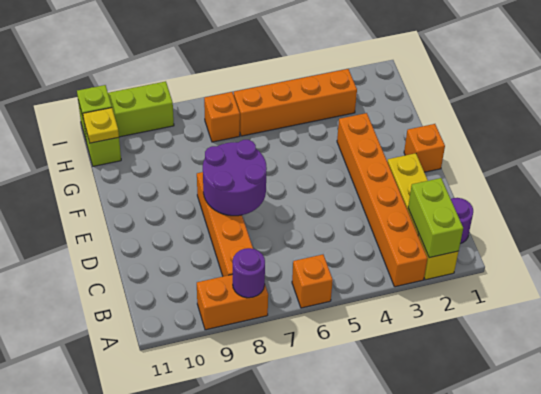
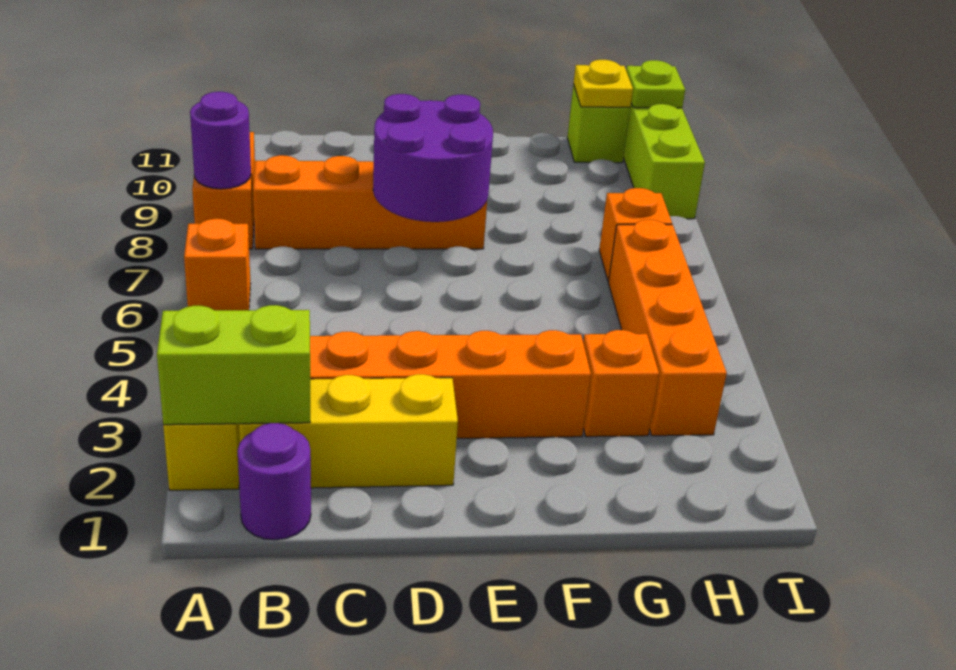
orange 1x1 brick [404,124,445,172] -> orange 1x1 brick moved to [583,330,659,437]

